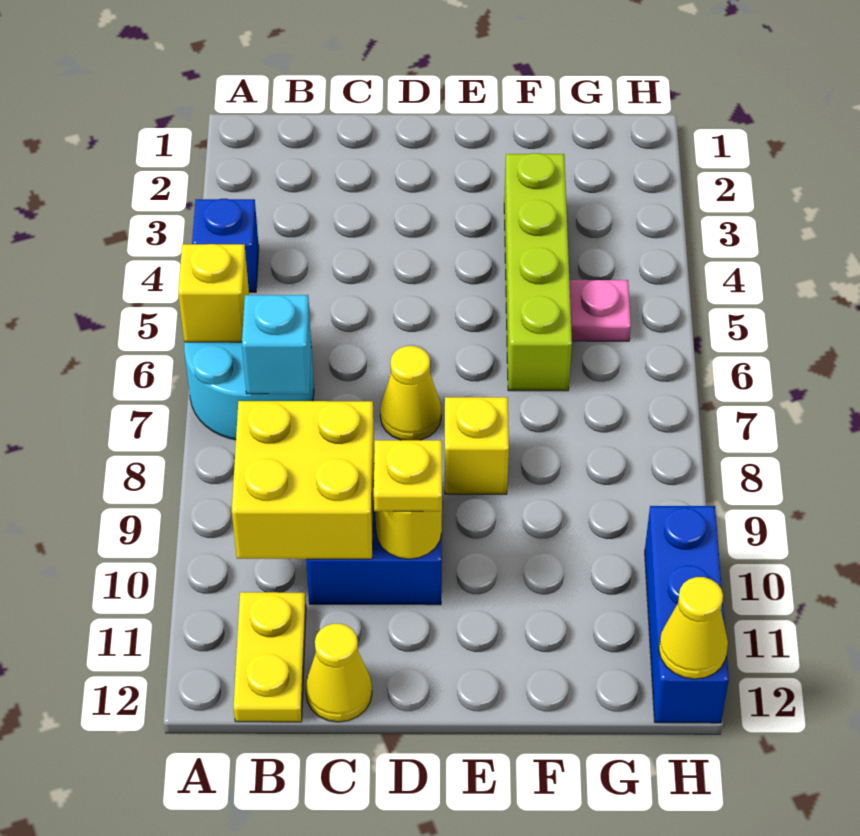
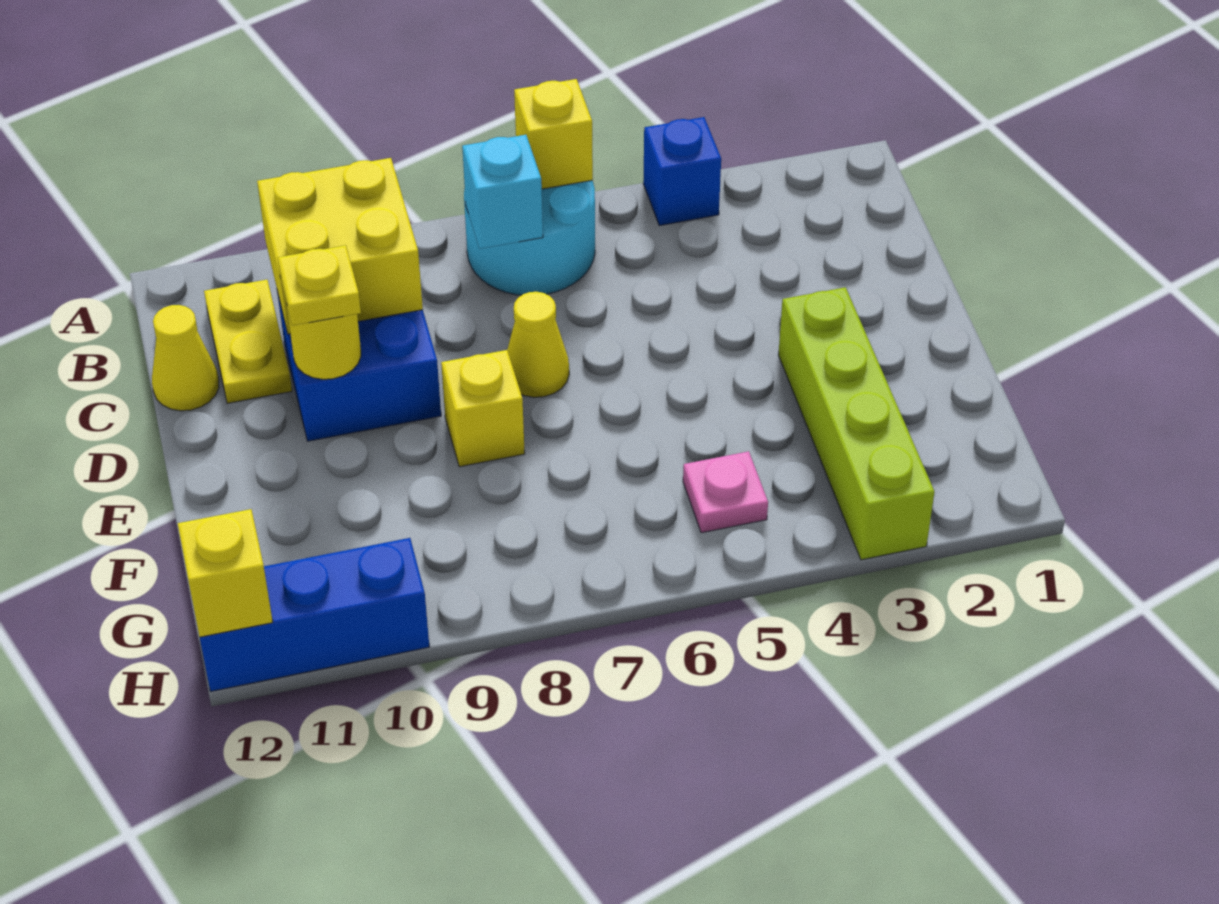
yellow 1x2 plate [233,592,306,722] -> yellow 1x2 plate turned to [204,280,292,403]
lime 1x4 brick [504,153,572,391] -> lime 1x4 brick turned to [778,287,934,560]
yellow 1x1 cone [659,577,728,679] -> yellow 1x1 brick [178,509,273,637]

